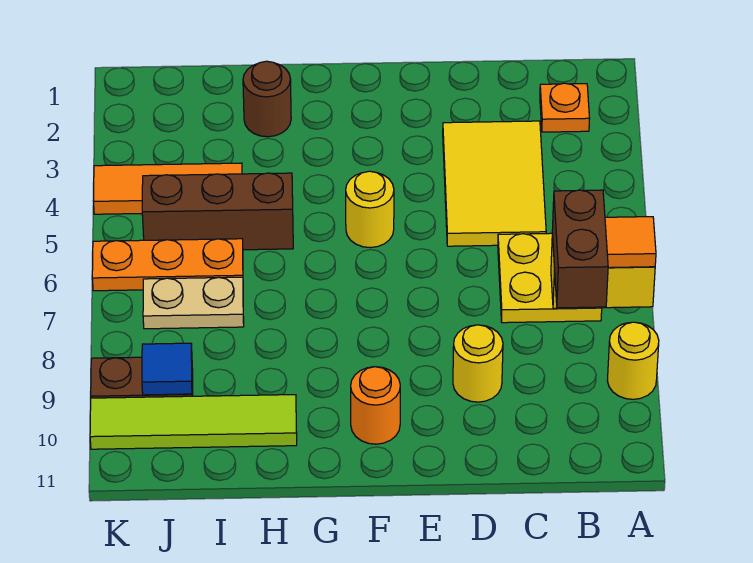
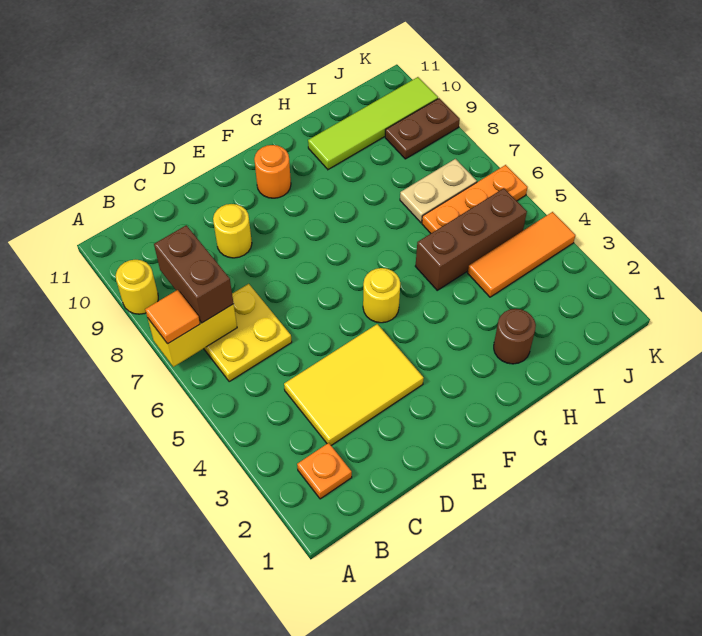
yellow 2x3 tile [443,121,546,246] -> yellow 2x3 tile turned to [284,324,424,445]
blue 1x1 tile [142,343,192,395] -> none

